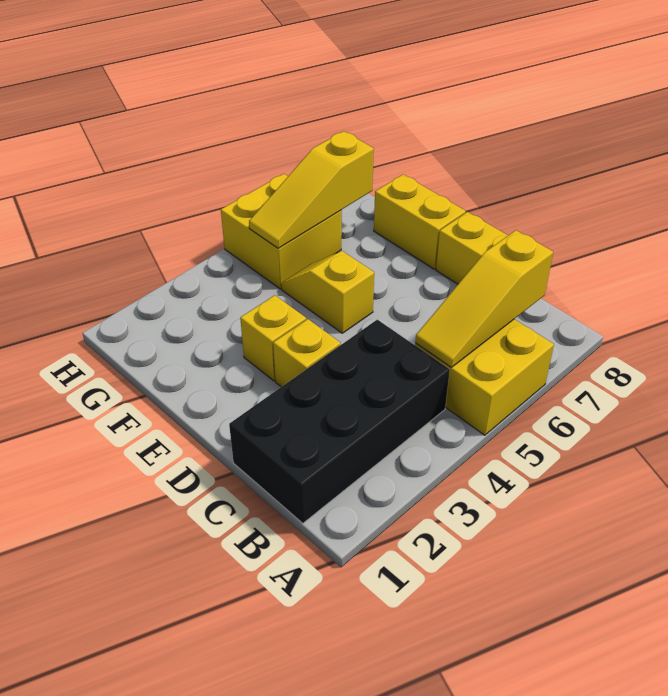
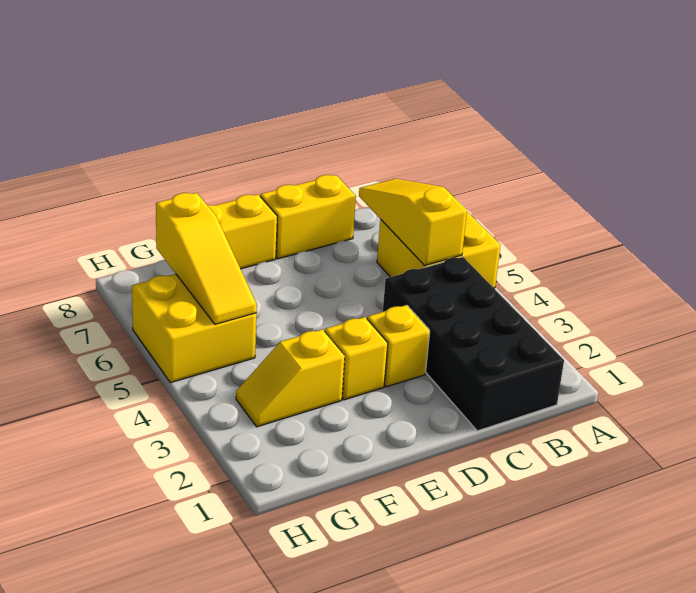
yellow 1x3 slope [415,230,553,367] -> yellow 1x3 slope turned to [359,179,467,266]
yellow 1x2 slope [281,251,374,333] -> yellow 1x2 slope moved to [236,329,345,427]

